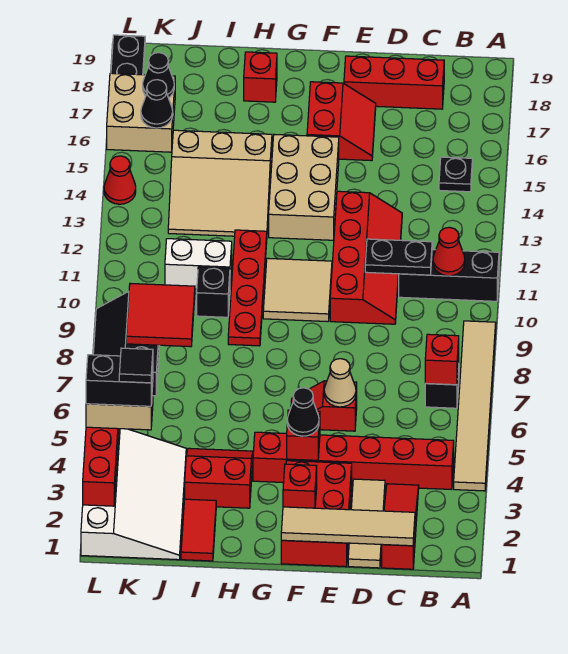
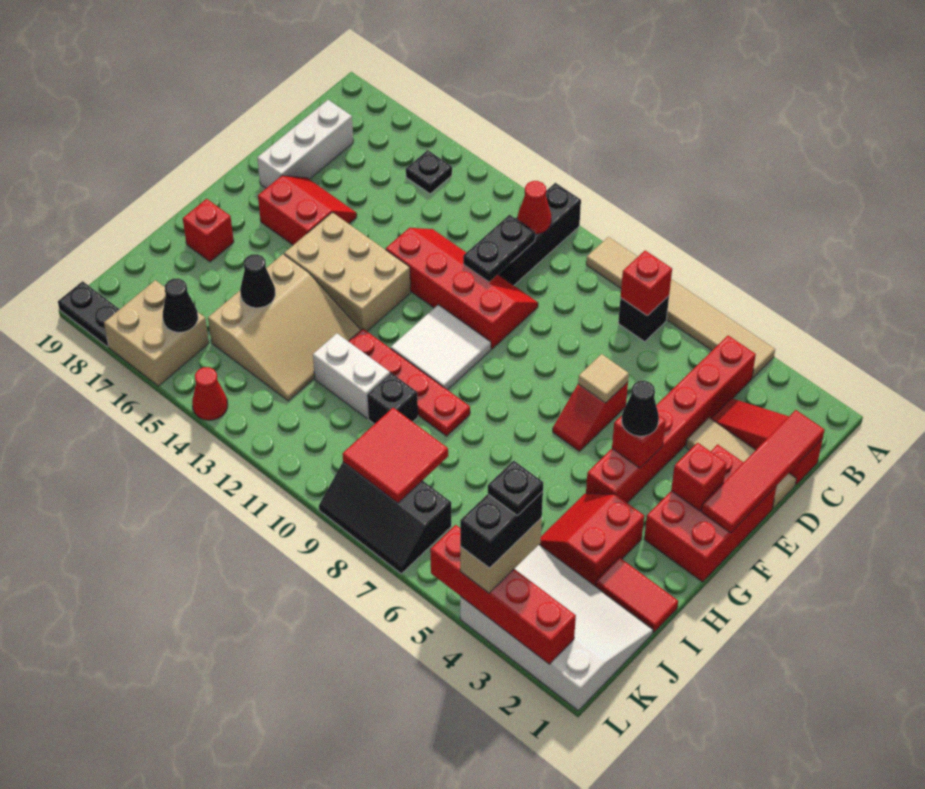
tan 1x4 tile [281,507,415,546] -> red 1x4 tile [702,410,825,533]
red 1x3 brick [344,56,444,109] -> white 1x3 brick [257,100,353,188]
red 2x3 brick [281,461,352,567] -> red 2x3 brick turned to [644,444,777,582]
tan 1x1 cone [324,359,356,407] -> tan 1x1 tile [578,354,629,403]
tan 2x2 tile [263,258,332,322] -> white 2x2 tile [391,305,491,390]
white 1x2 brick [165,239,232,289] -> white 1x2 brick turned to [313,333,390,418]
black 1x1 tile [119,348,153,383] -> black 1x1 plate [488,461,543,516]
black 1x1 cone [143,53,174,98] -> black 1x1 cone moved to [240,254,275,308]

